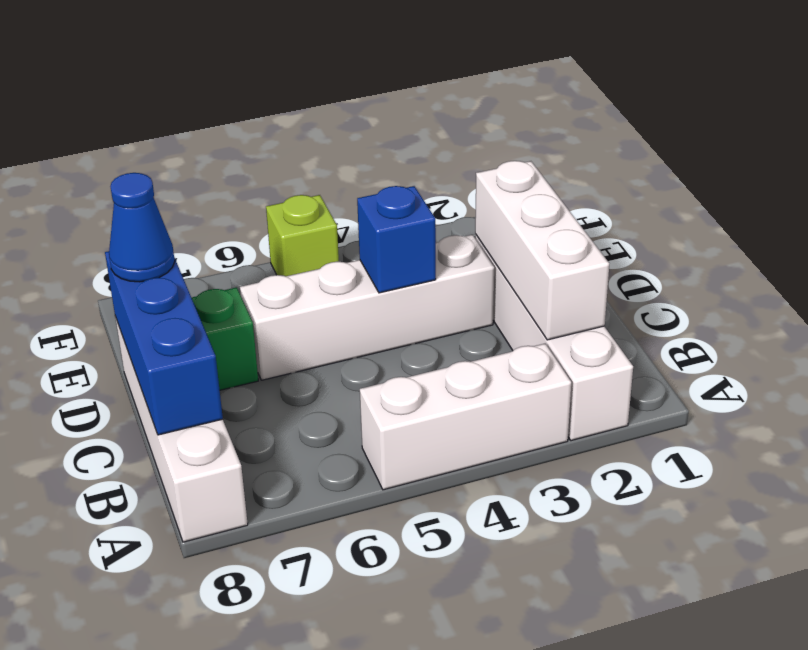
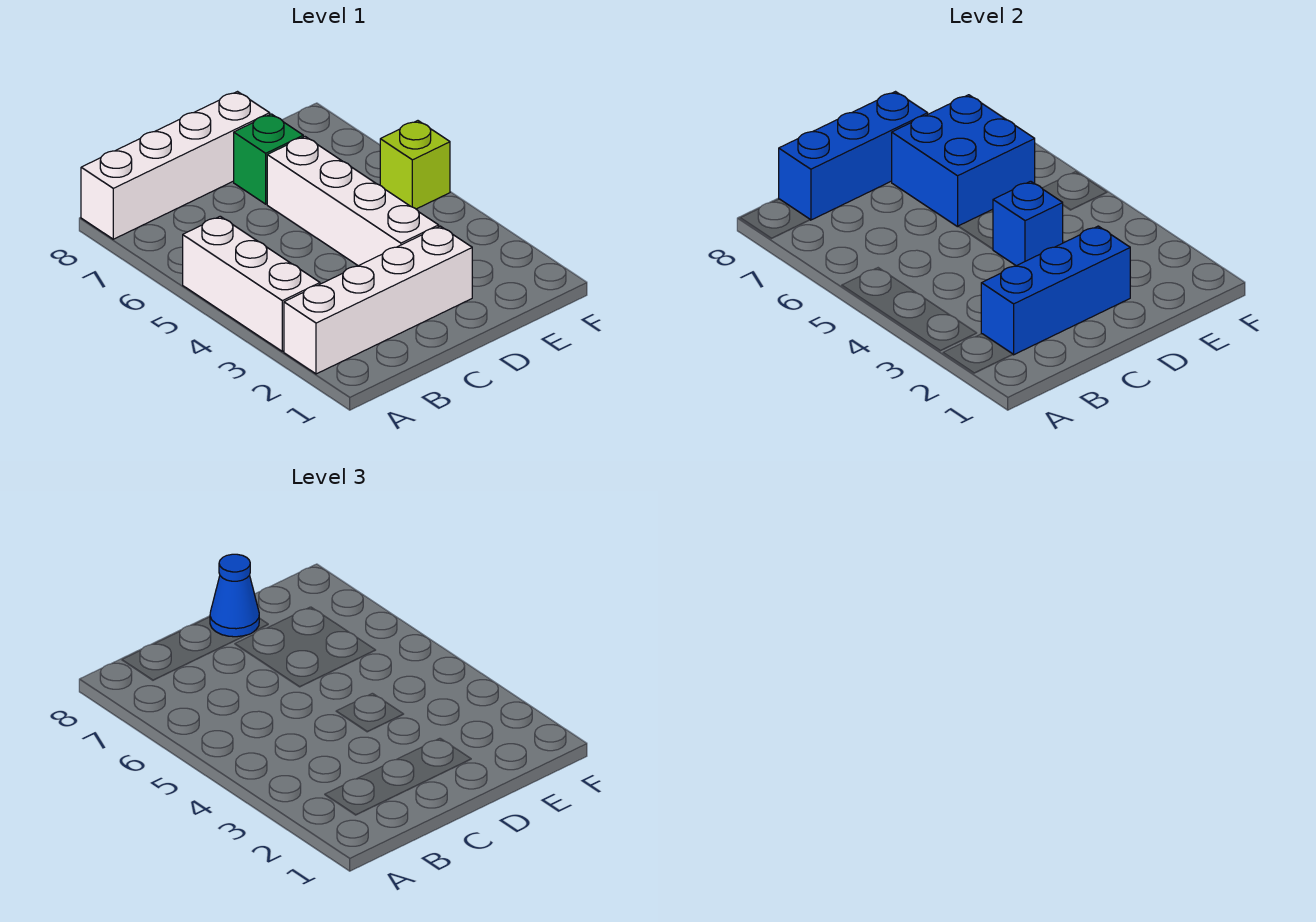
white 1x3 brick [475,161,609,340] -> blue 1x3 brick [981,226,1130,355]
none -> blue 2x2 brick [892,95,1035,227]

